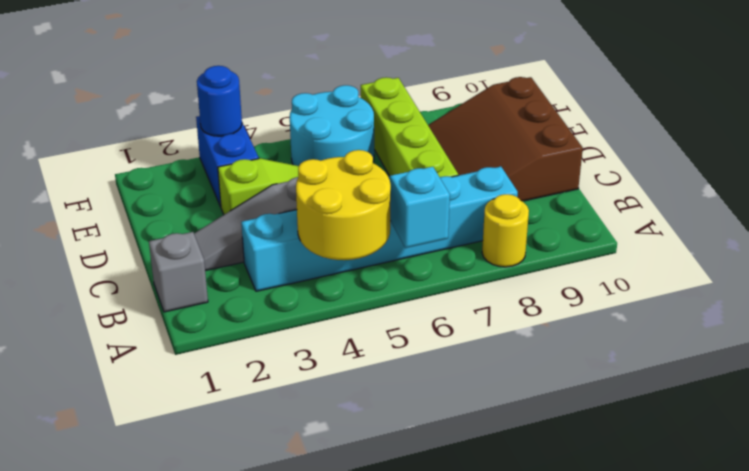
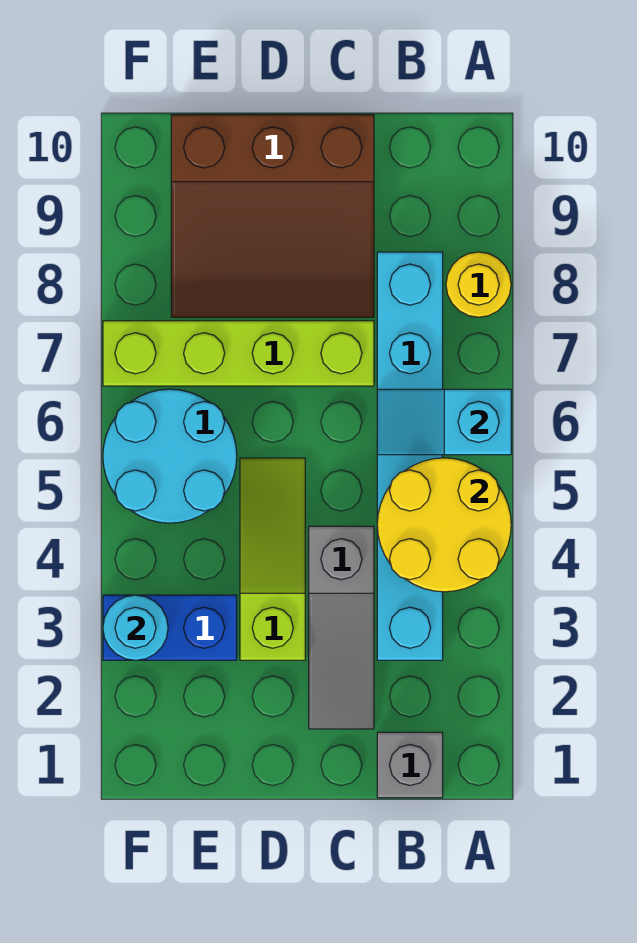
blue 1x1 round brick [197,66,242,136] -> cyan 1x1 round brick [103,595,168,660]

